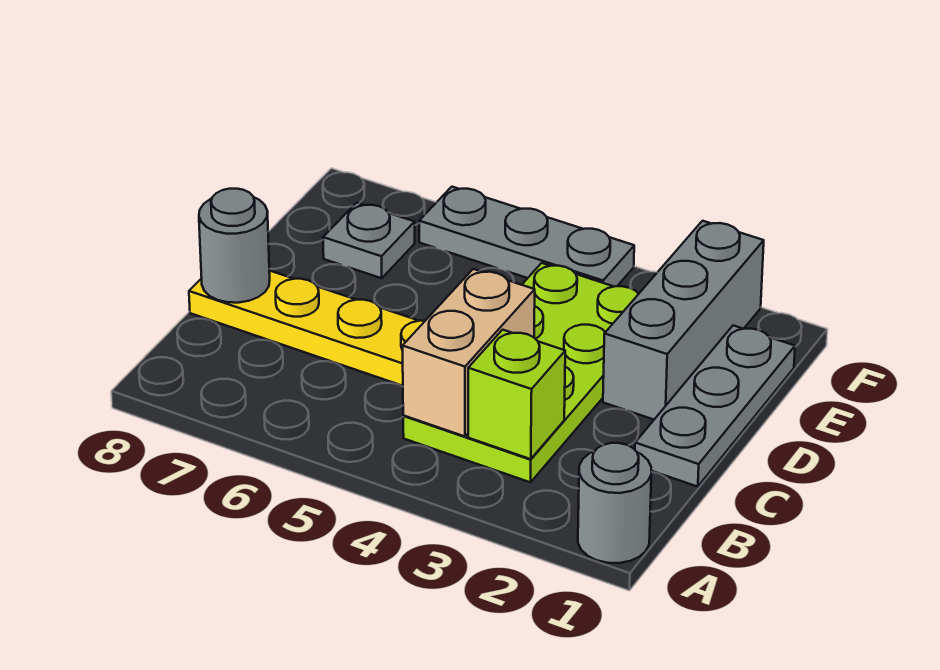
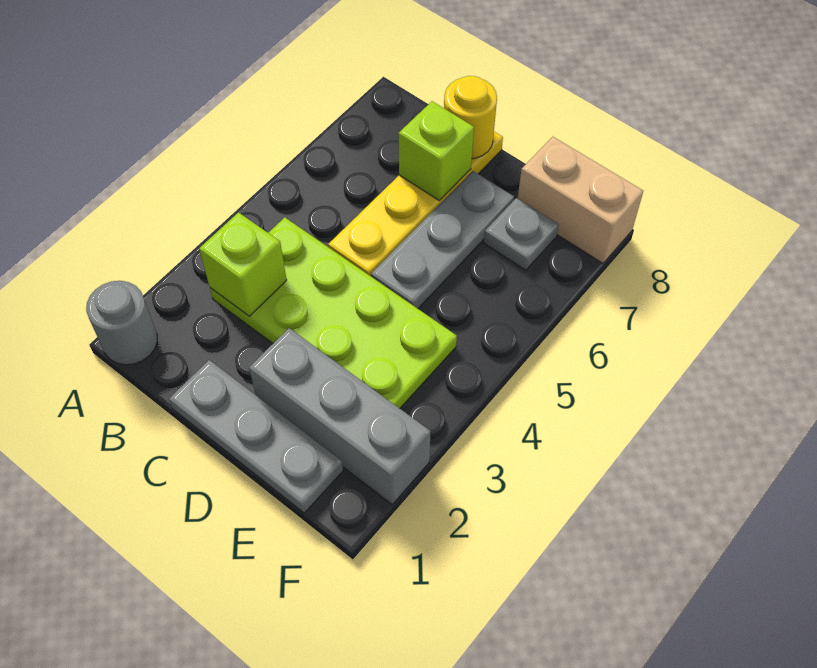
tan 1x2 brick [403,269,535,436] -> tan 1x2 brick moved to [518,137,643,263]
none -> lime 1x1 brick [398,101,474,201]
grey 1x1 round brick [199,189,270,303] -> yellow 1x1 round brick [444,76,497,159]
grey 1x3 plate [419,187,634,287] -> grey 1x3 plate moved to [371,171,514,309]

